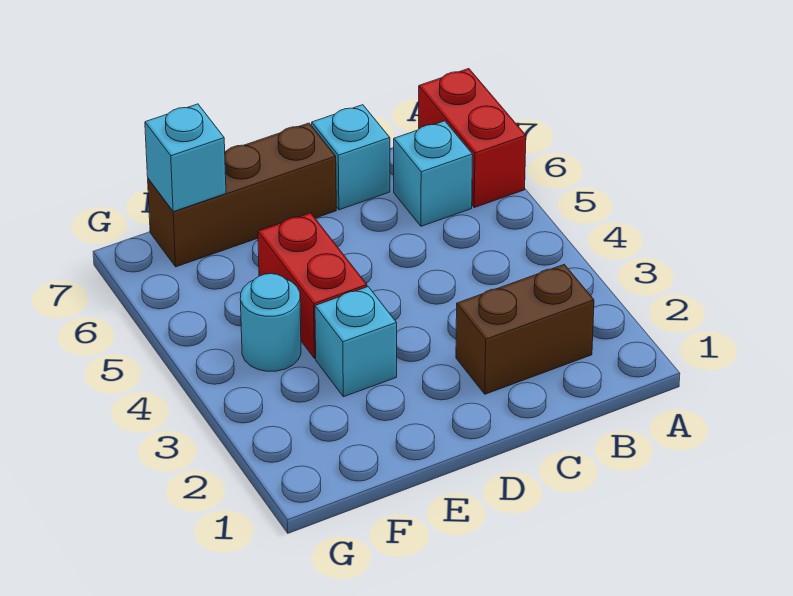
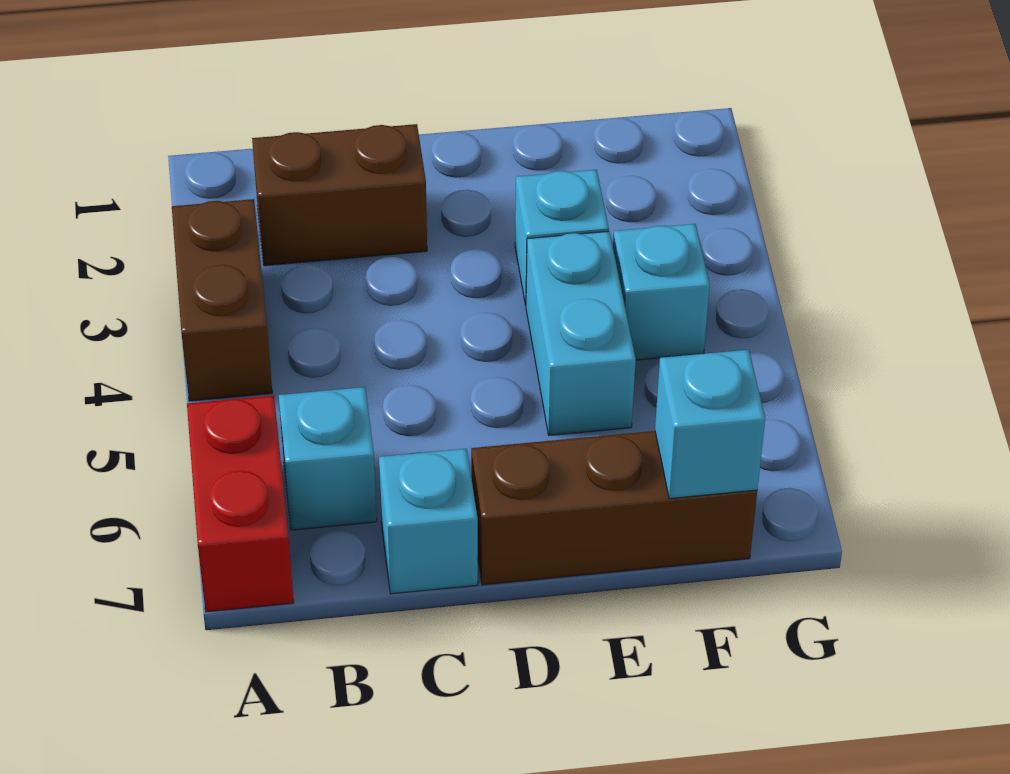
none -> brown 1x2 brick [172,199,272,401]
red 1x2 brick [258,213,367,359] -> cyan 1x2 brick [526,231,636,435]
cyan 1x1 round brick [240,274,301,371] -> cyan 1x1 brick [613,224,710,360]

